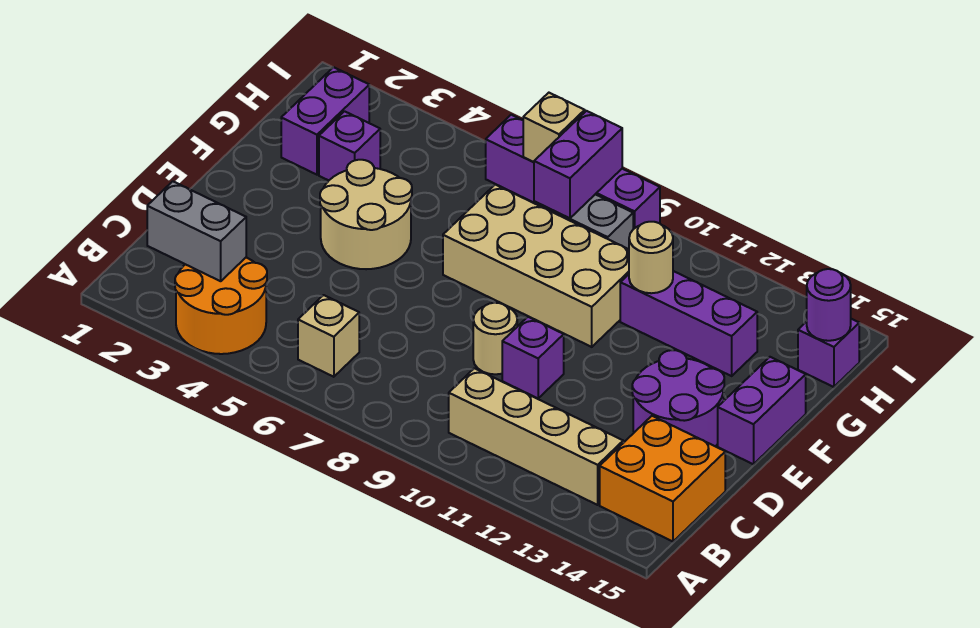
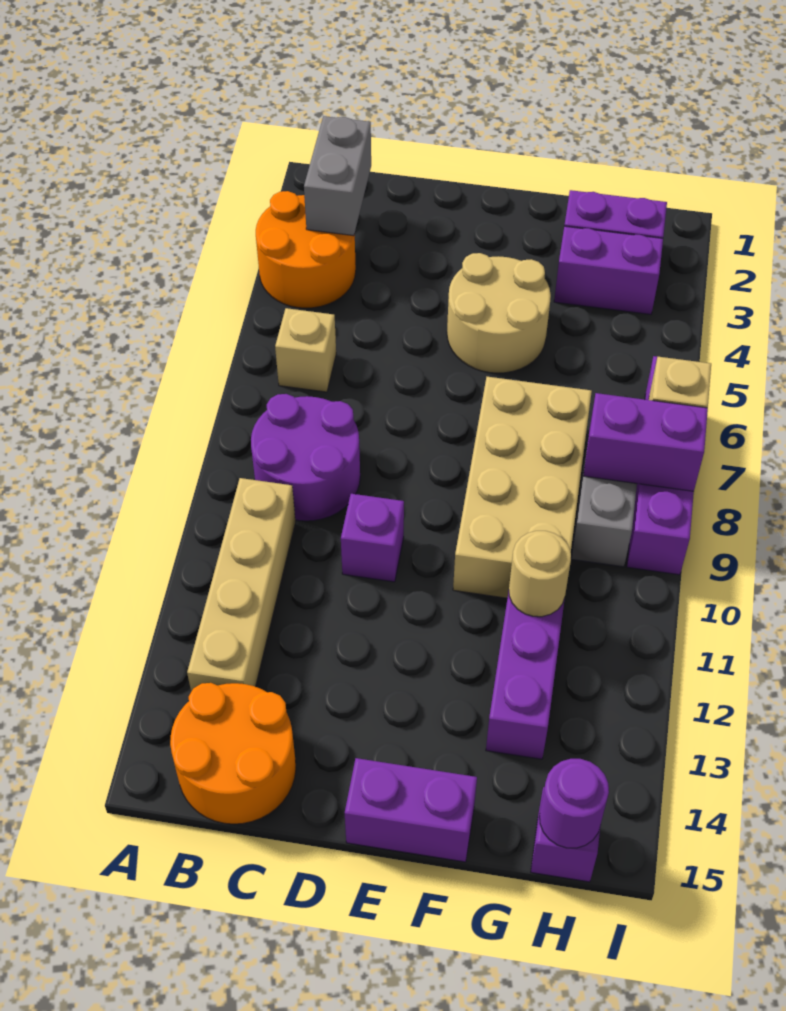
orange 2x2 brick [600,416,725,541] -> orange 2x2 round brick [170,683,296,824]
tan 1x1 round brick [473,303,517,374] -> none
purple 2x2 round brick [632,350,724,446] -> purple 2x2 round brick moved to [251,394,360,521]
purple 1x1 brick [319,111,380,180] -> purple 1x2 brick [554,226,663,314]

